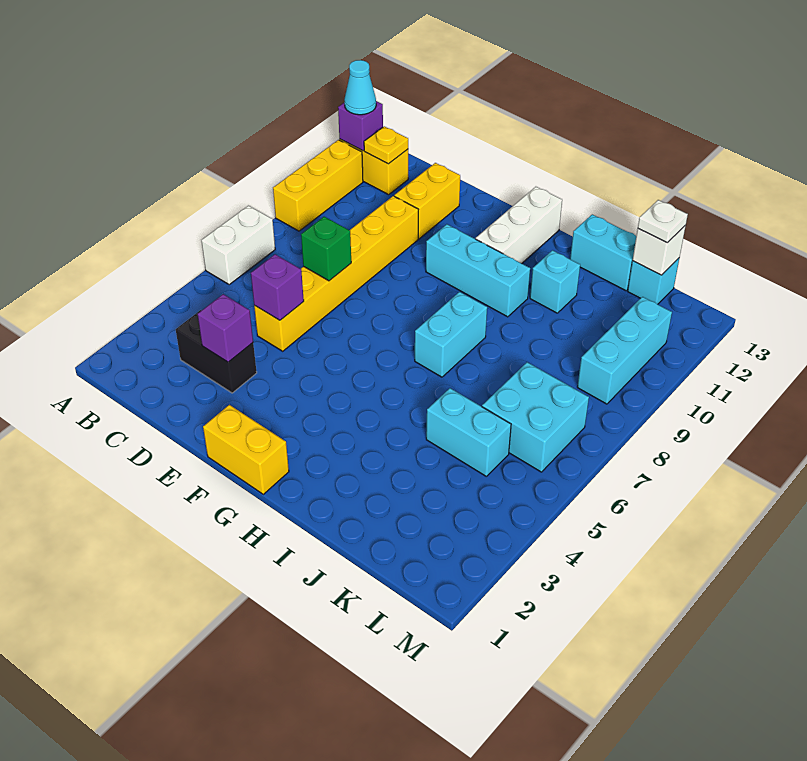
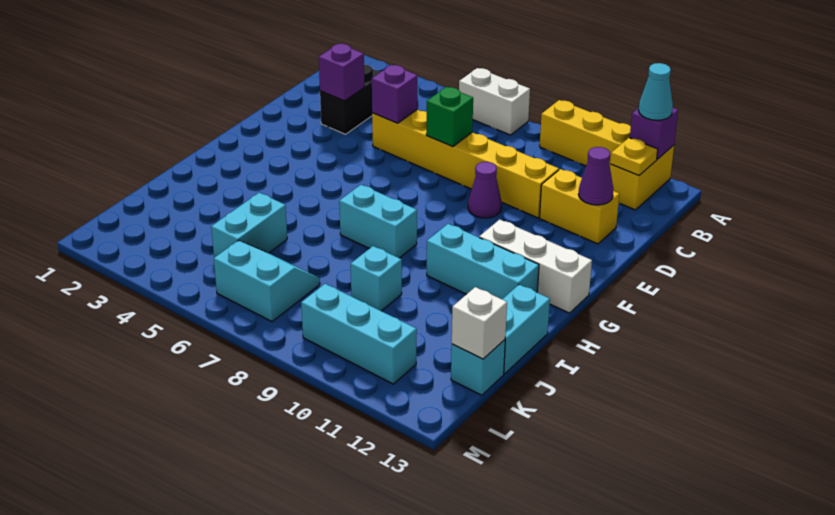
none -> purple 1x1 cone [579,147,613,205]
none -> purple 1x1 cone [468,162,502,218]
yellow 1x2 brick [203,405,289,494] -> none
cyan 1x3 brick [426,224,530,317] -> cyan 1x3 brick turned to [427,224,539,299]
cyan 1x1 brick [530,250,580,313] -> cyan 1x1 brick moved to [351,246,402,311]
cyan 2x2 brick [482,362,589,472] -> cyan 2x2 slope [214,240,320,321]
white 1x1 plate [638,200,688,243] -> none

